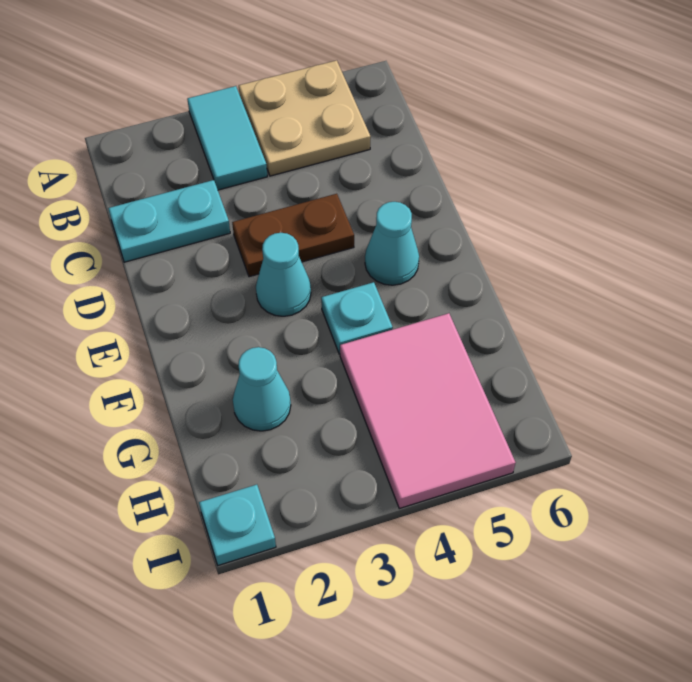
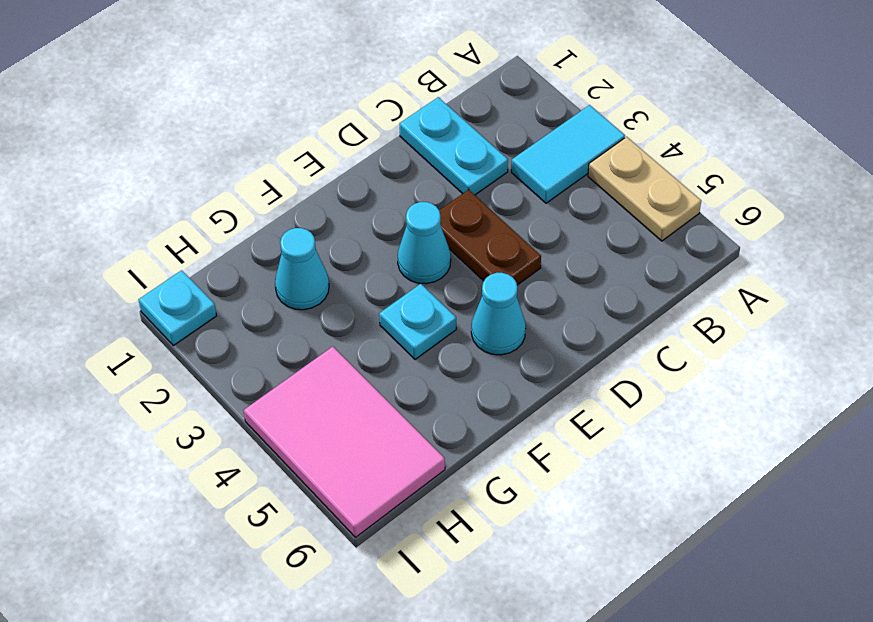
tan 2x2 plate [239,60,371,176] -> tan 1x2 plate [588,137,701,241]
pink 2x3 tile [340,313,516,509] -> pink 2x3 tile turned to [244,346,445,537]

